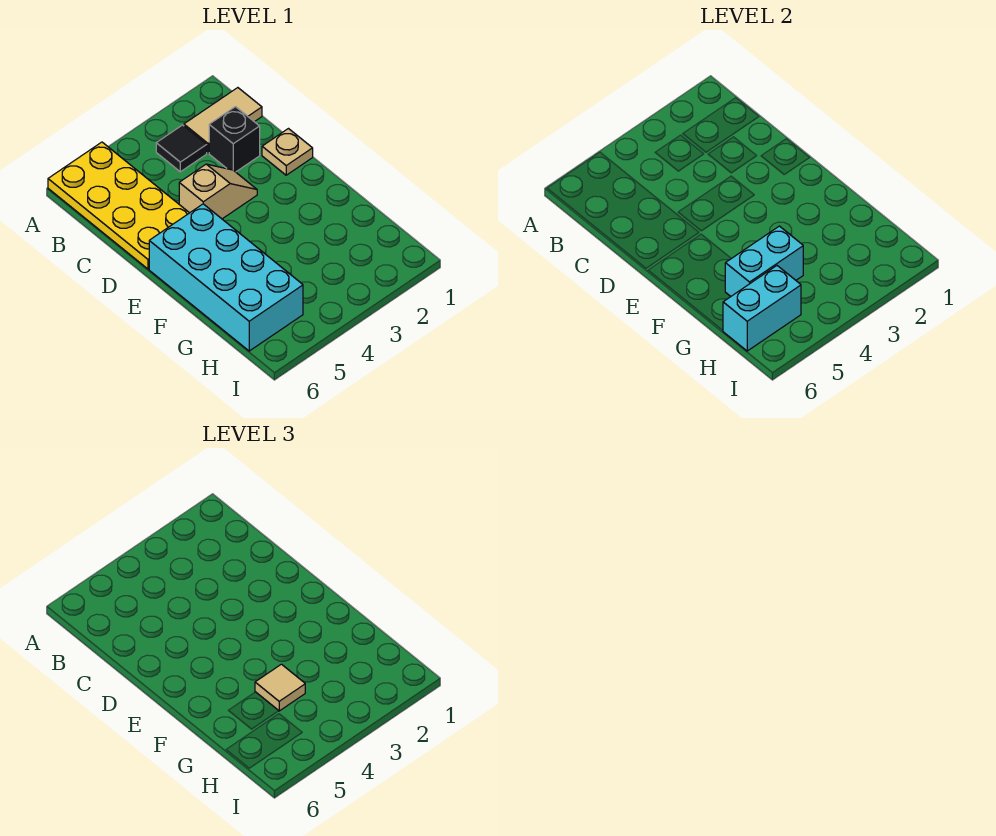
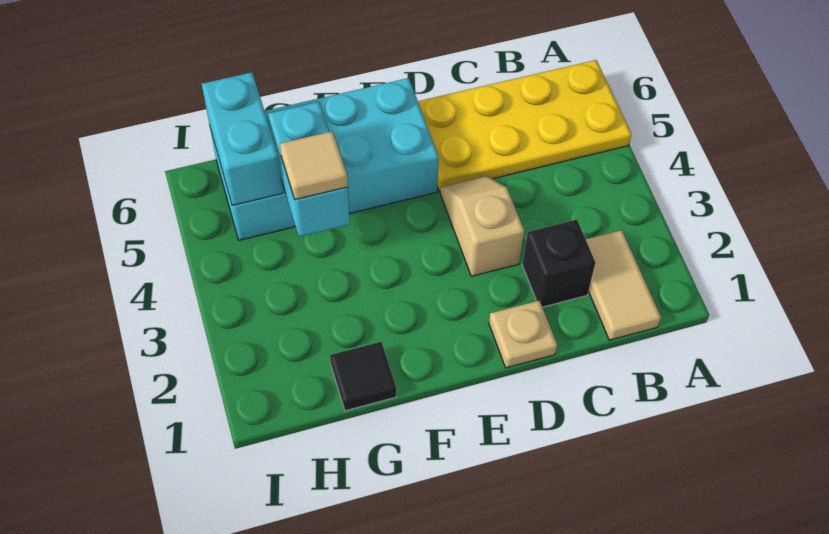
black 1x1 tile [156,125,207,172] -> black 1x1 tile moved to [330,342,396,411]
tan 1x2 slope [179,164,257,219] -> tan 1x2 slope turned to [440,176,524,276]

